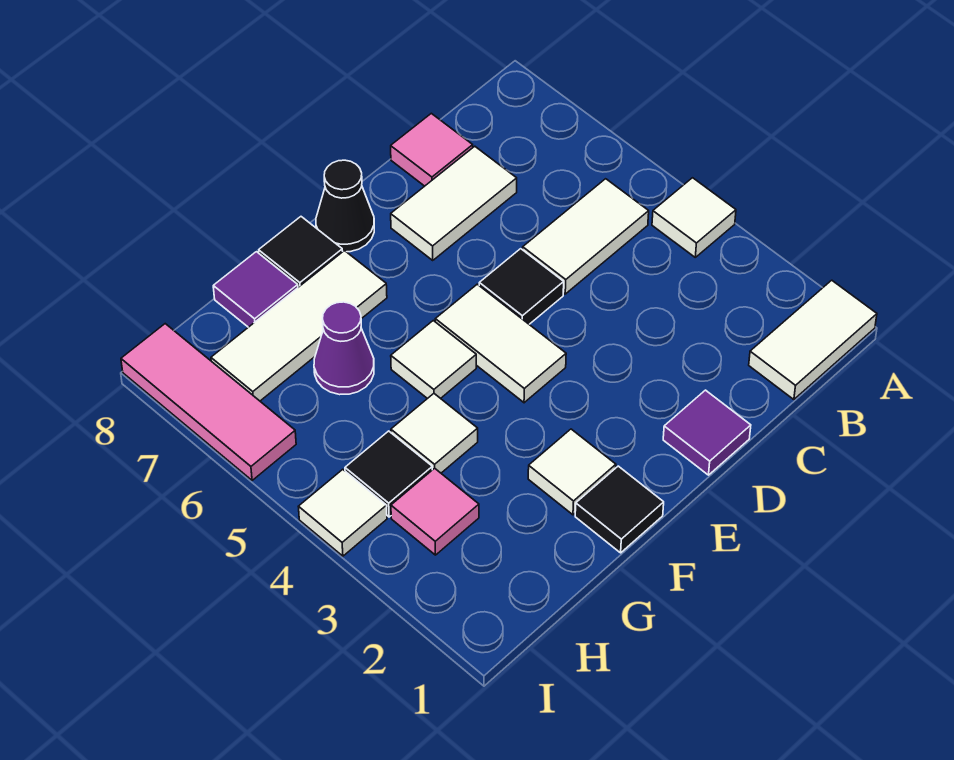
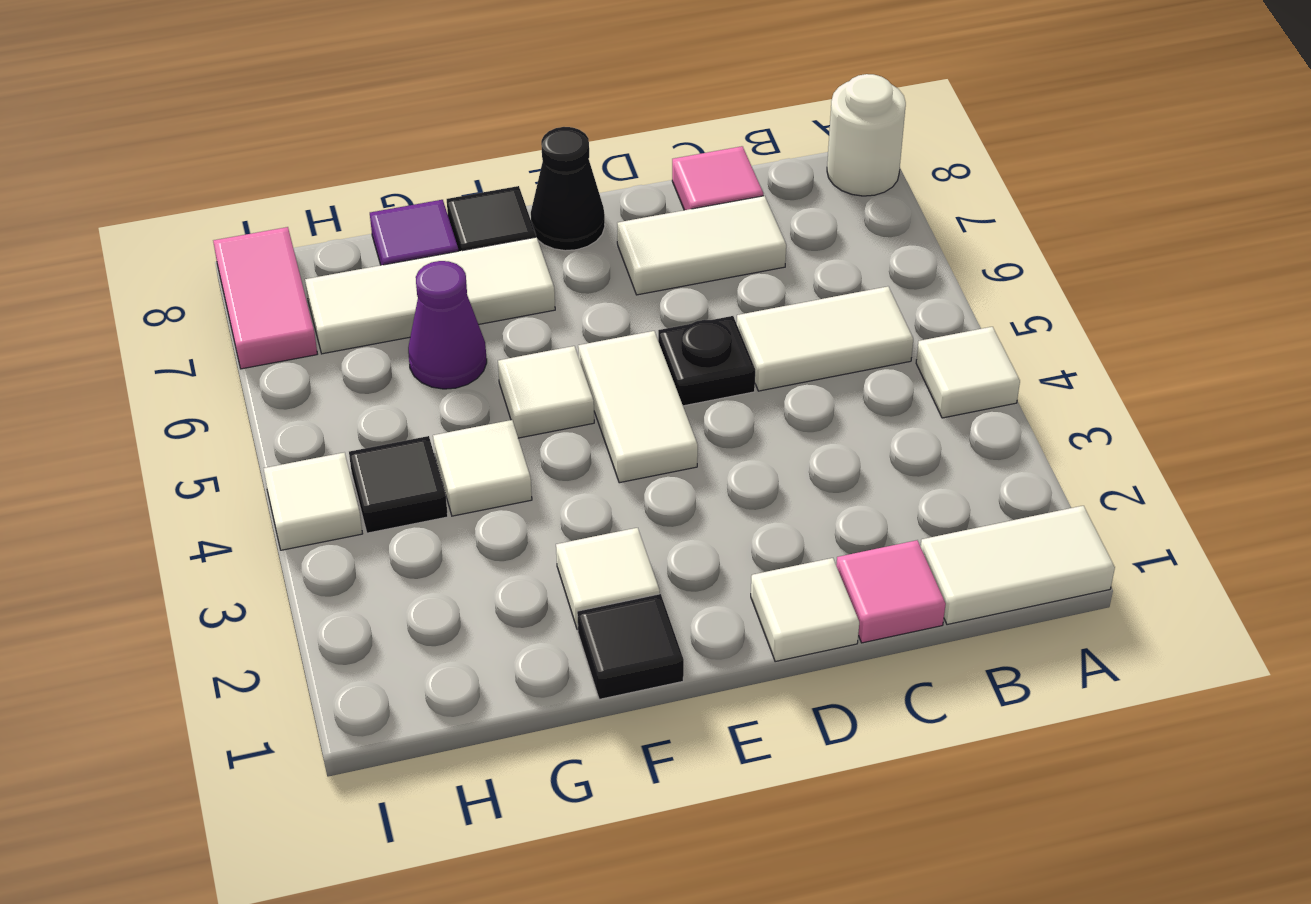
none -> white 1x1 round brick [827,74,906,196]
purple 1x1 tile [663,390,751,475] -> white 1x1 tile [751,558,859,662]
black 1x1 tile [479,249,564,324] -> black 1x1 plate [658,316,755,406]
pink 1x1 tile [391,468,479,555] -> pink 1x1 tile moved to [836,540,946,643]
pink 1x3 tile [121,324,296,480] -> pink 1x2 tile [213,227,317,369]

